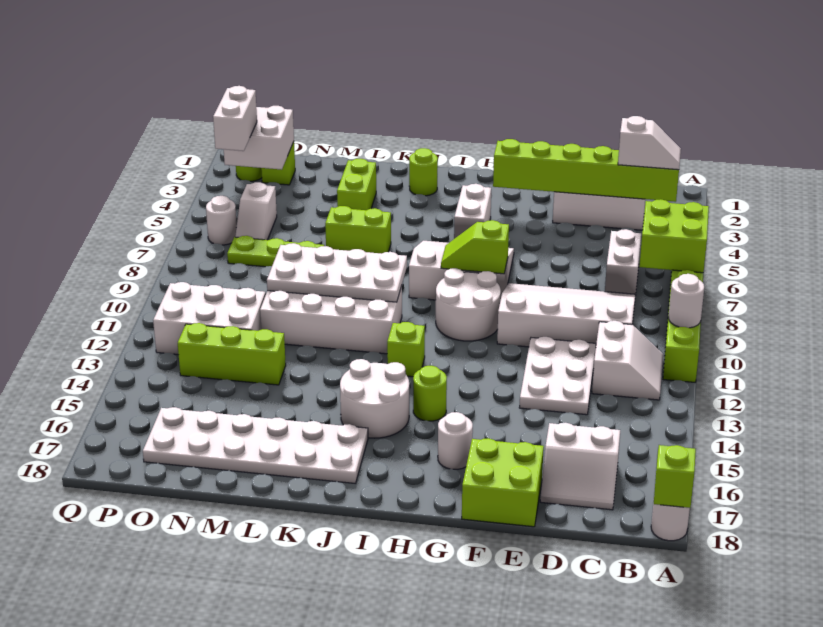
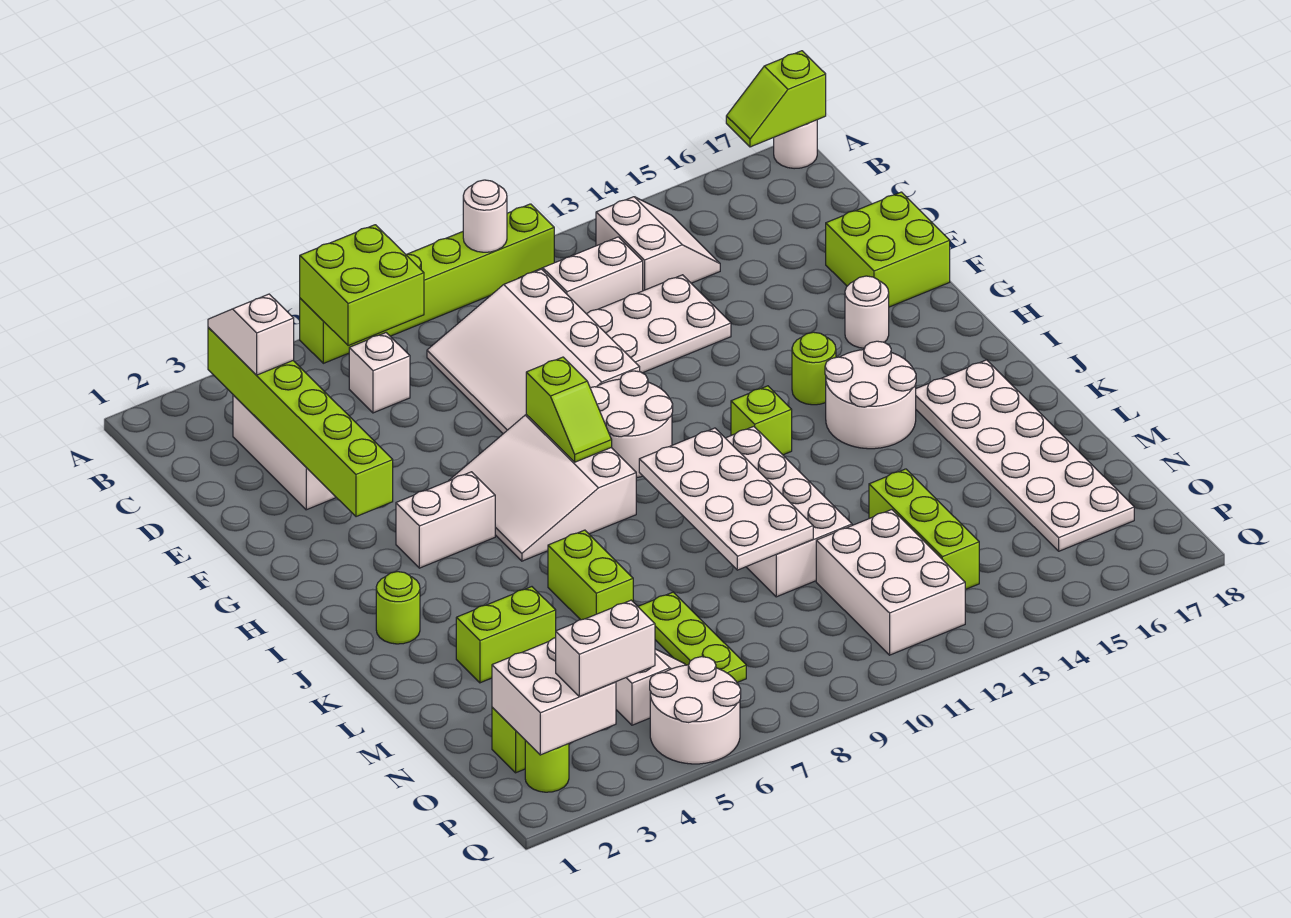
white 1x2 brick [605,229,641,296] -> white 1x1 brick [349,333,410,413]
white 2x2 slope [540,423,620,510] -> white 2x2 slope moved to [596,197,720,291]
white 1x1 round brick [206,196,237,245] -> white 2x2 round brick [650,657,741,764]

